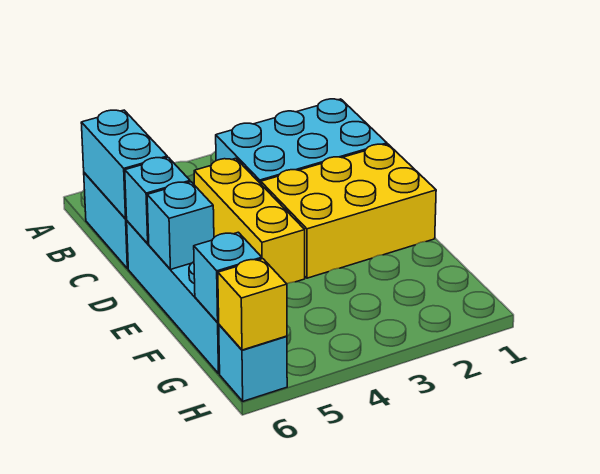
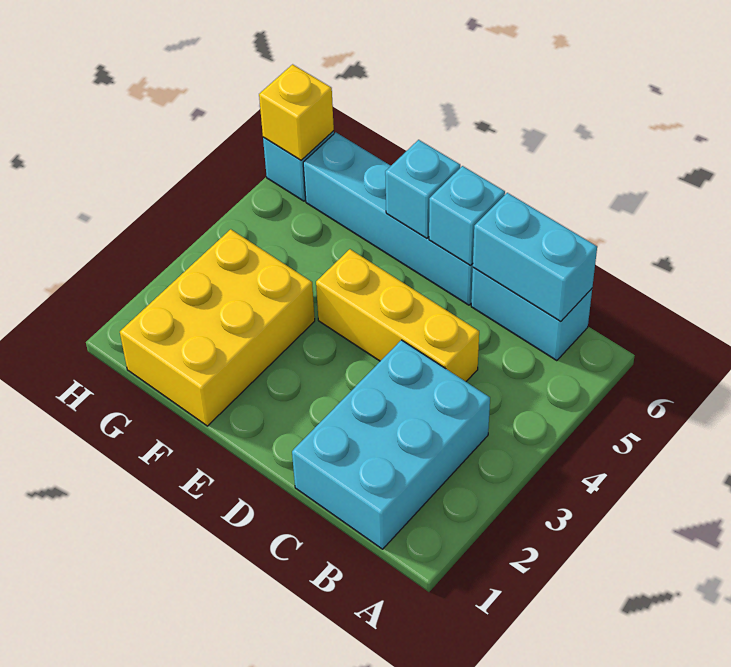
yellow 2x3 brick [261,144,436,278] -> yellow 2x3 brick moved to [120,229,315,426]
cyan 1x1 brick [194,232,262,322] -> none

